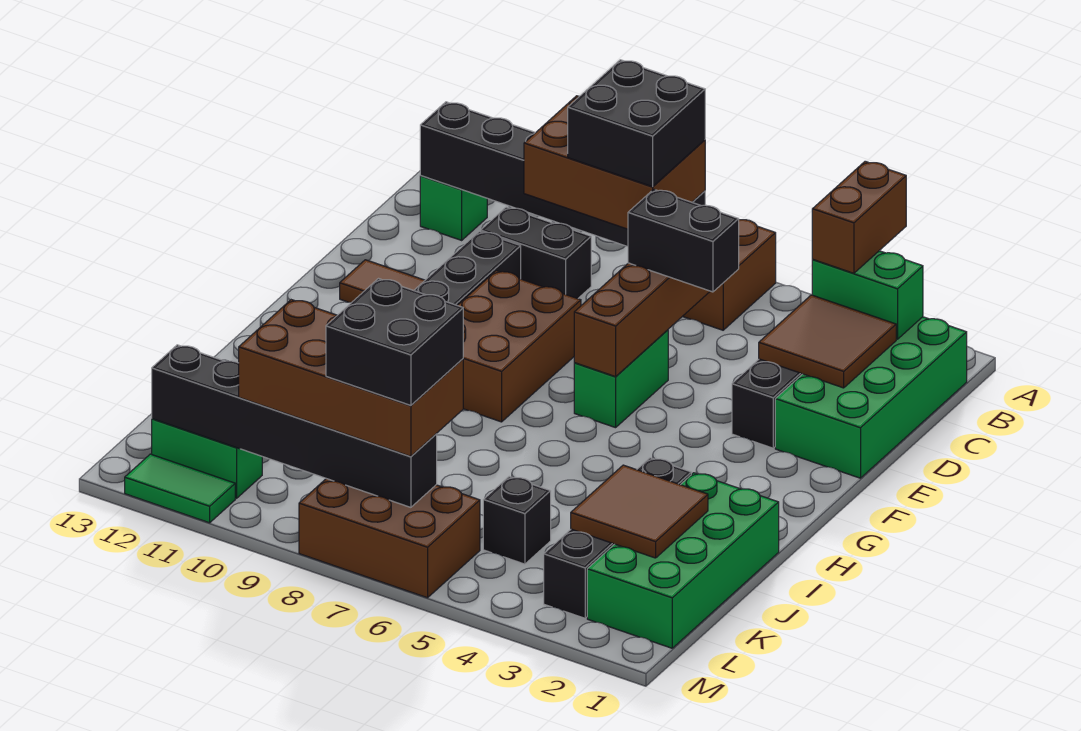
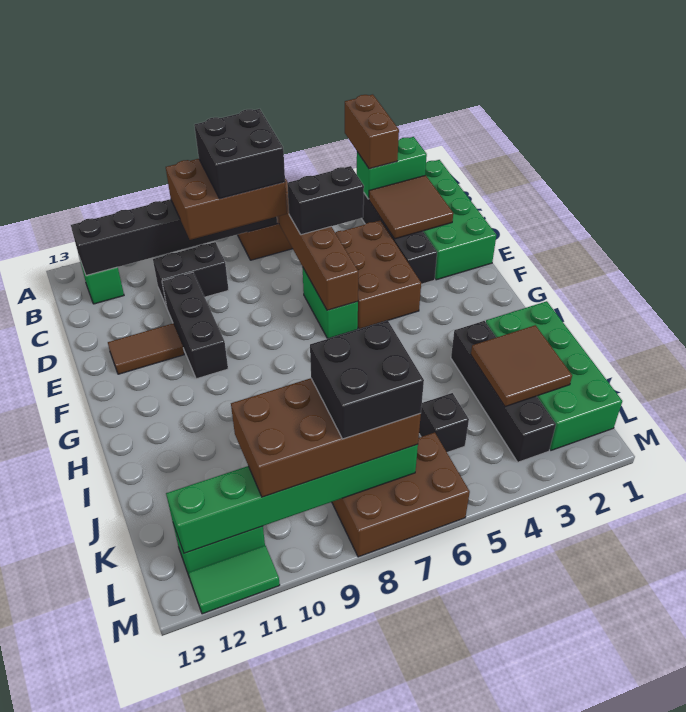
brown 2x3 brick [457,271,581,422] -> brown 2x3 brick moved to [335,221,421,329]
black 1x6 brick [152,345,437,507] -> green 1x6 brick [166,444,418,553]

